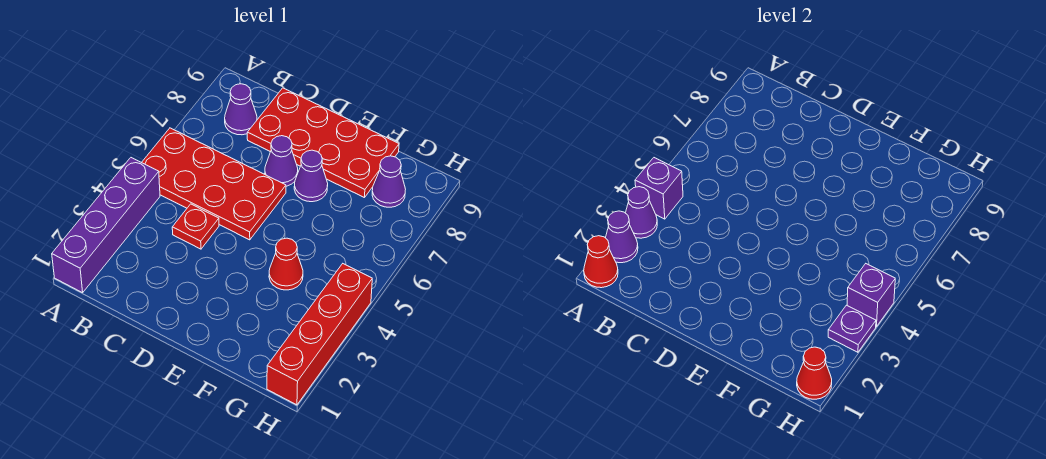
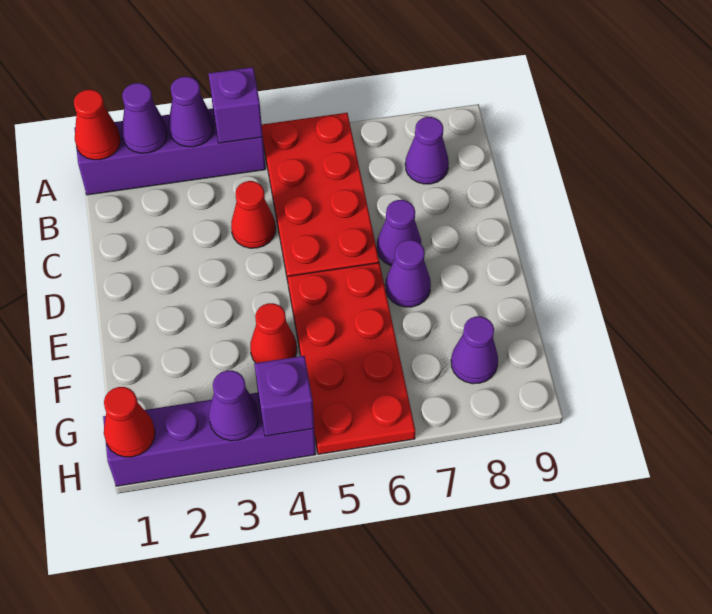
red 1x1 plate [172,204,219,249] -> red 1x1 cone [231,181,276,248]
red 2x4 plate [247,88,399,198] -> red 2x4 plate moved to [288,263,415,454]
red 1x4 brick [267,264,372,405] -> purple 1x4 brick [103,393,316,486]
purple 1x1 plate [828,305,876,352] -> purple 1x1 cone [209,370,259,441]

